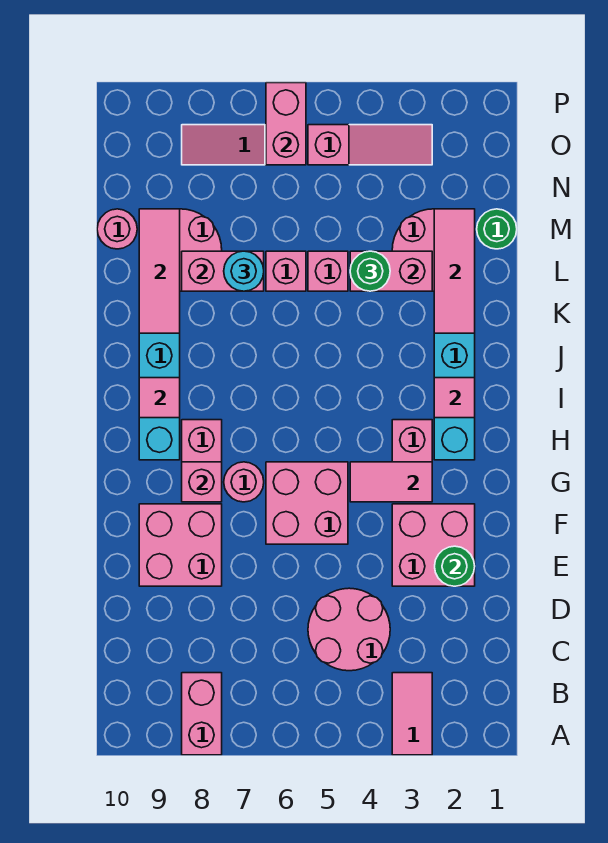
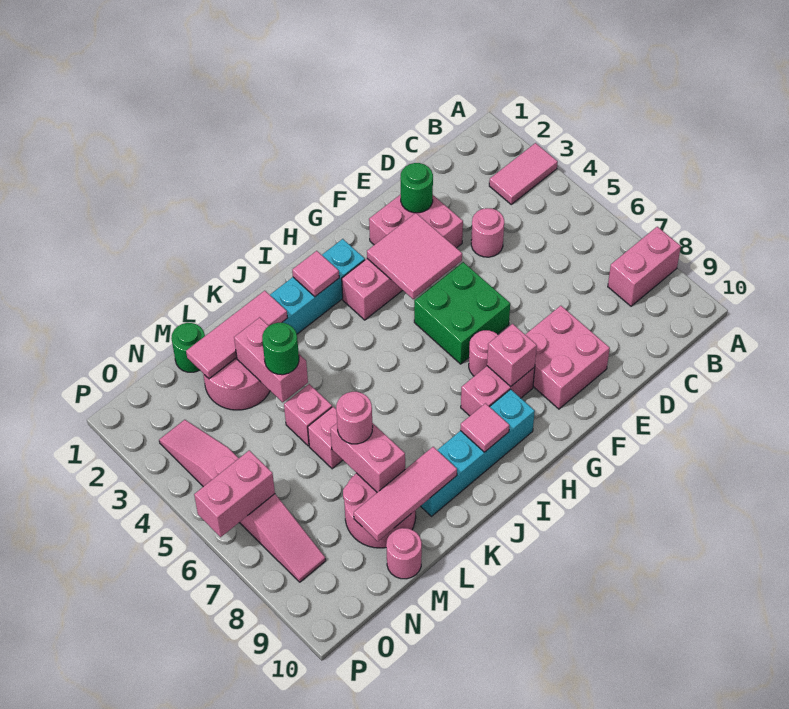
pink 2x2 round brick [308,588,390,671] -> pink 1x1 round brick [471,208,504,257]
pink 2x2 brick [266,462,348,544] -> green 2x2 brick [414,262,510,364]
pink 1x2 tile [350,462,432,502] -> pink 2x2 tile [367,213,462,299]
cyan 1x1 round brick [224,251,264,291] -> pink 1x1 round brick [336,392,373,444]

